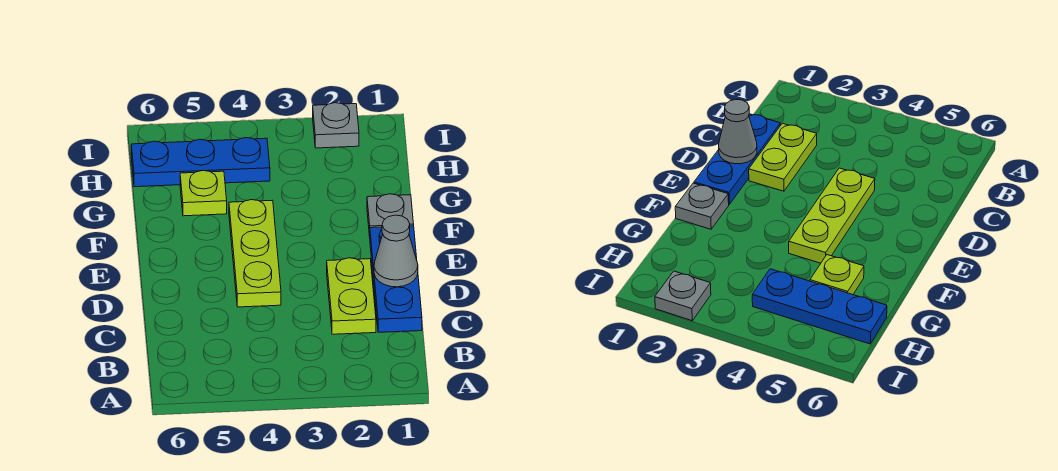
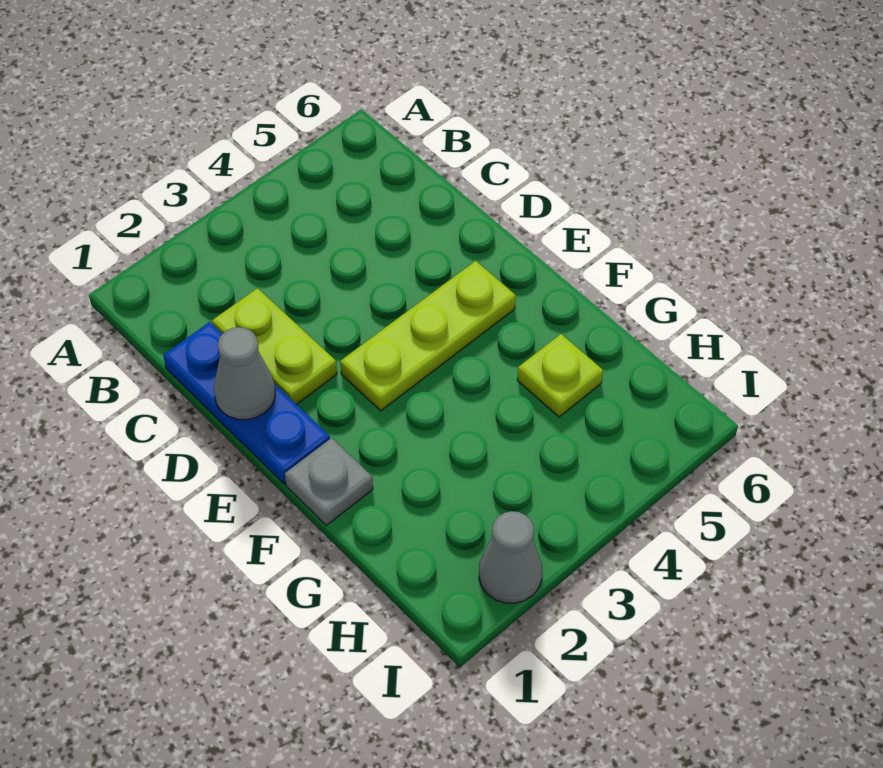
lime 1x3 plate [229,200,281,307] -> lime 1x3 plate turned to [340,261,516,411]
blue 1x3 plate [131,138,270,187] -> none
grey 1x1 plate [313,103,359,148] -> grey 1x1 cone [479,511,542,603]

